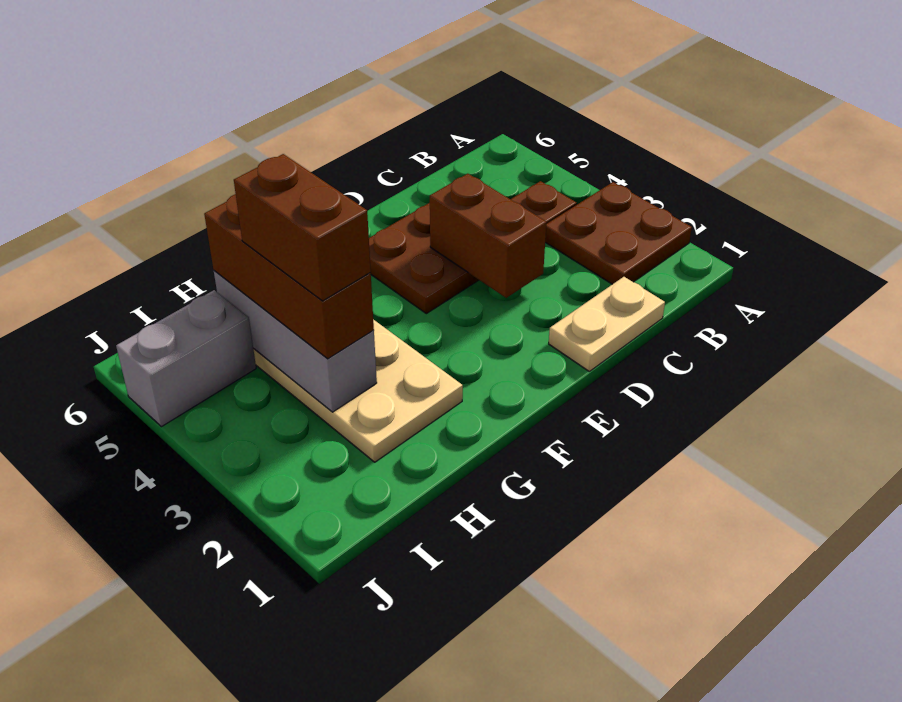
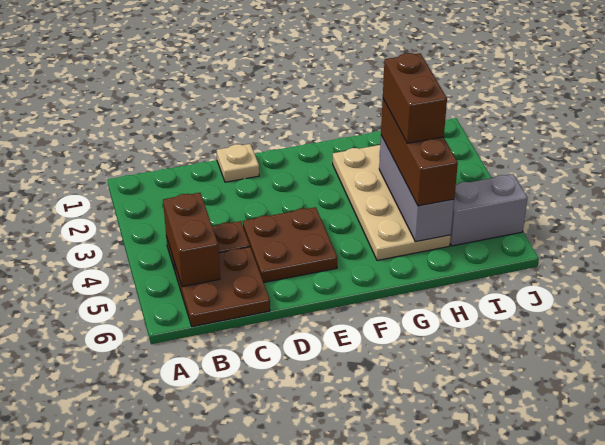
brown 2x2 plate [545,182,692,284] -> brown 2x2 plate moved to [174,247,270,327]
tan 1x2 plate [549,277,665,371] -> tan 1x1 plate [217,144,259,182]
brown 1x2 brick [430,174,546,298] -> brown 1x2 brick moved to [163,193,220,287]

